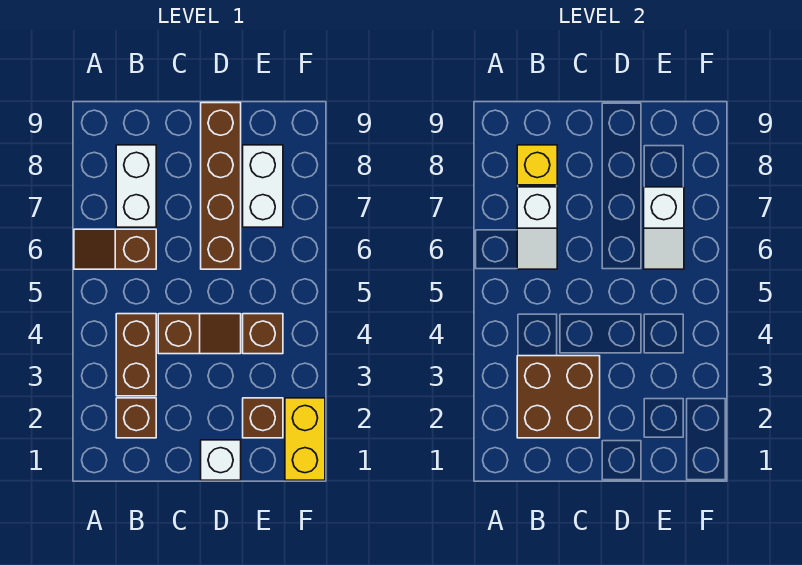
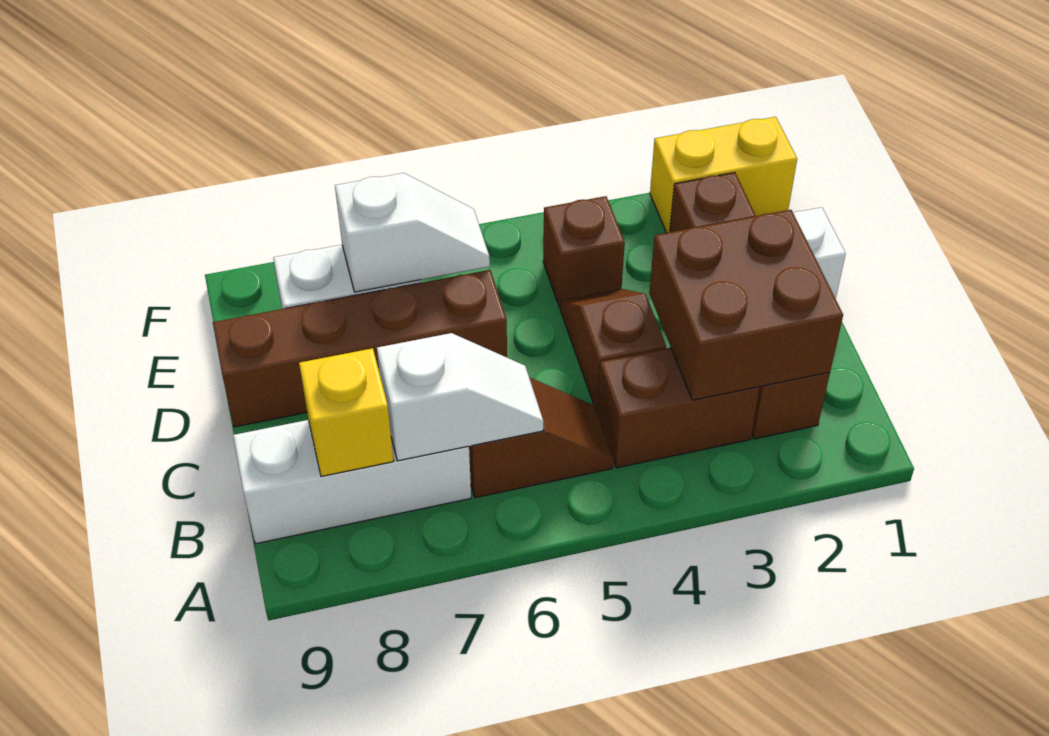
brown 1x2 slope [74,229,156,269] -> brown 1x2 slope turned to [469,377,613,498]
white 1x2 brick [116,145,156,227] -> white 1x3 brick [233,420,471,544]

